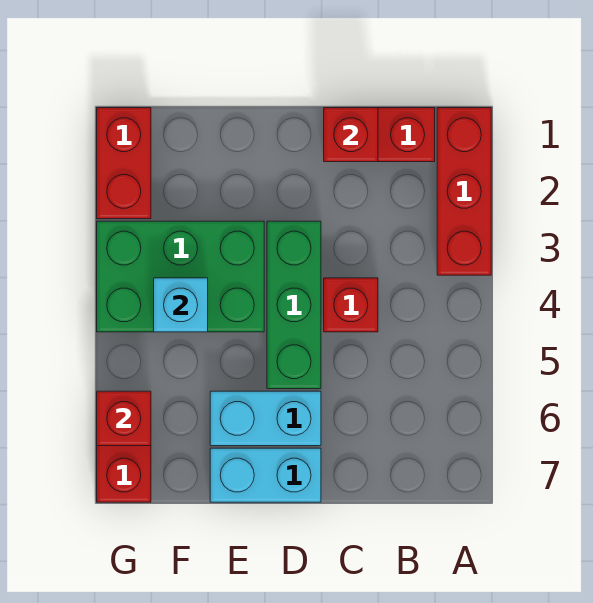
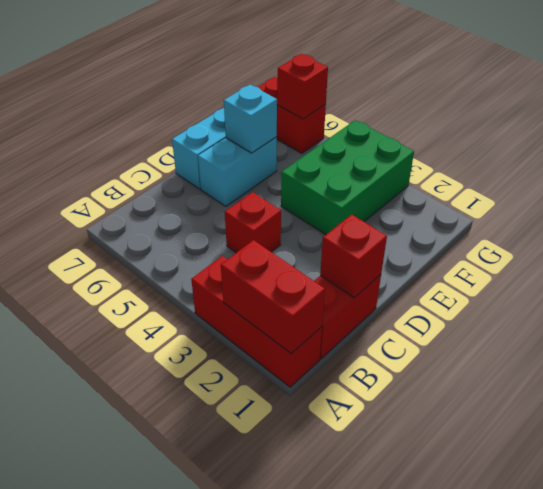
green 1x3 brick [267,221,321,389] -> none
cyan 1x1 brick [154,278,208,332] -> cyan 1x1 brick moved to [224,85,277,153]
red 1x2 brick [97,108,151,219] -> red 1x2 brick moved to [221,240,325,353]

